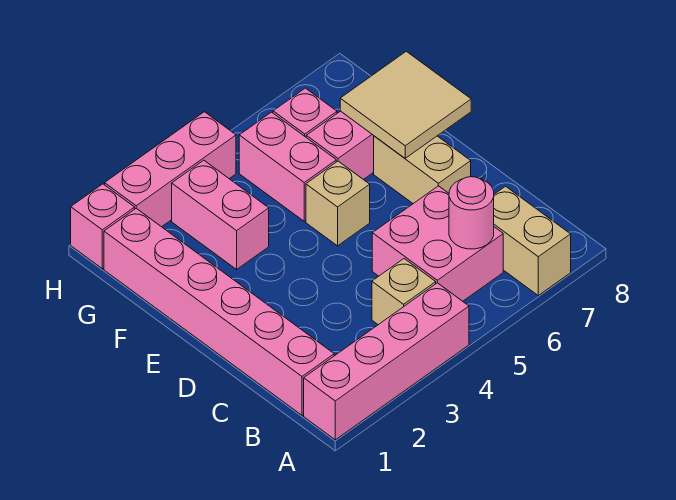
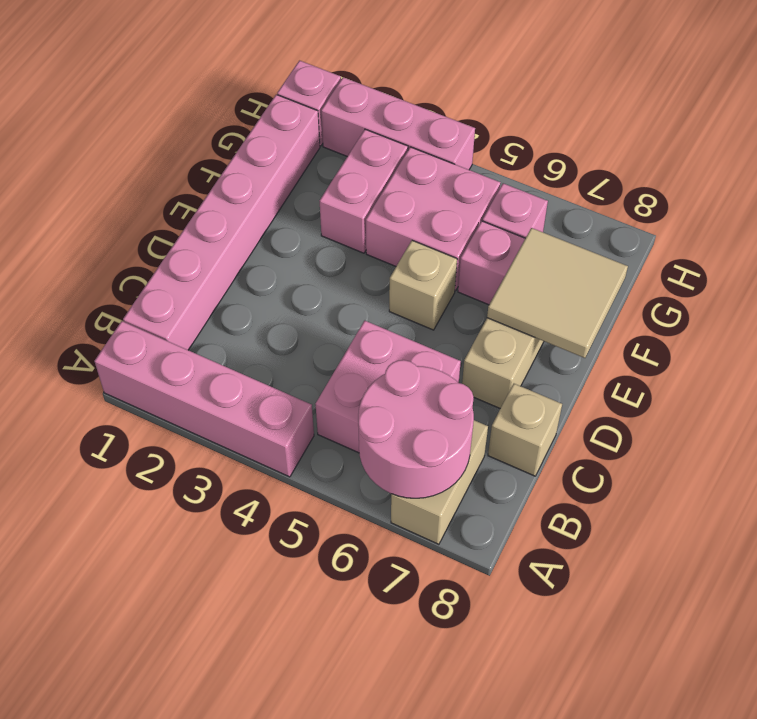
tan 1x1 brick [372,259,436,325] -> tan 1x1 brick moved to [488,384,562,476]
pink 1x1 round brick [449,177,494,249] -> pink 2x2 round brick [358,360,474,498]
pink 1x2 brick [239,112,336,221] -> pink 2x2 brick [366,147,501,291]

